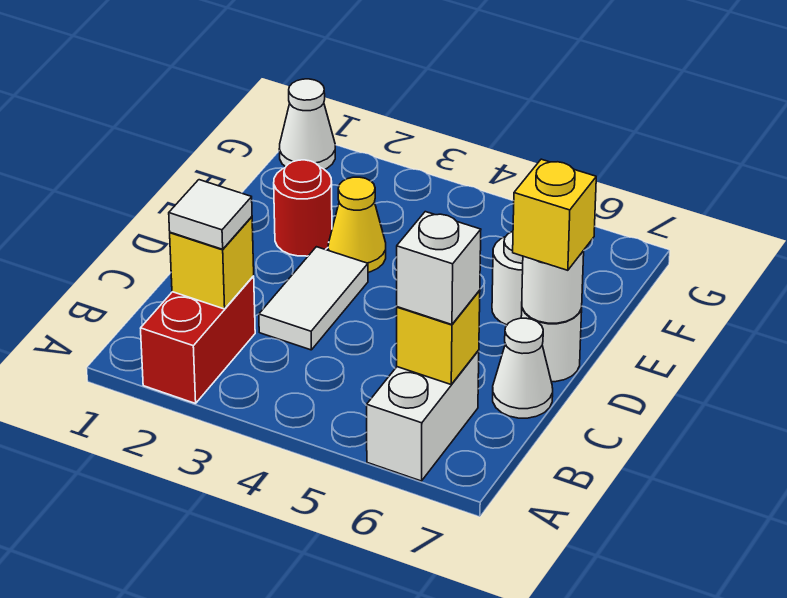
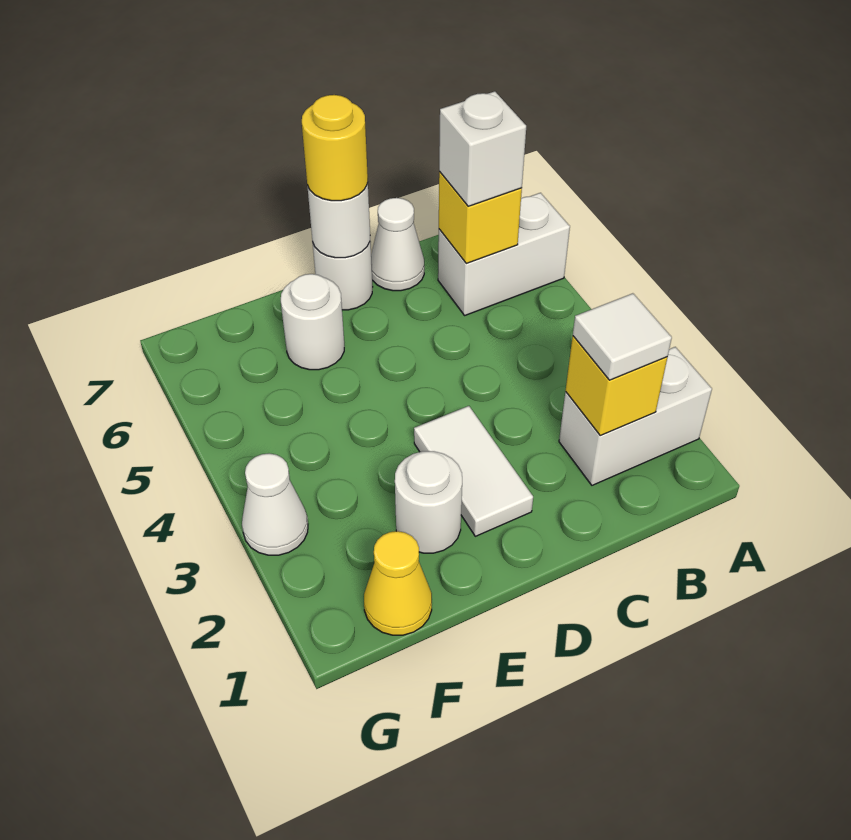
red 1x2 brick [141,276,255,404] -> white 1x2 brick [559,347,712,485]
white 1x2 tile [259,247,368,350] -> white 1x2 tile turned to [414,406,533,536]
yellow 1x1 brick [513,159,596,270] -> yellow 1x1 round brick [302,95,368,201]
red 1x1 round brick [274,160,332,256] -> white 1x1 round brick [395,451,462,553]
yellow 1x1 cone [328,177,386,272] -> yellow 1x1 cone moved to [364,531,432,635]
white 1x1 cone [279,79,335,170] -> white 1x1 cone moved to [242,453,308,555]

